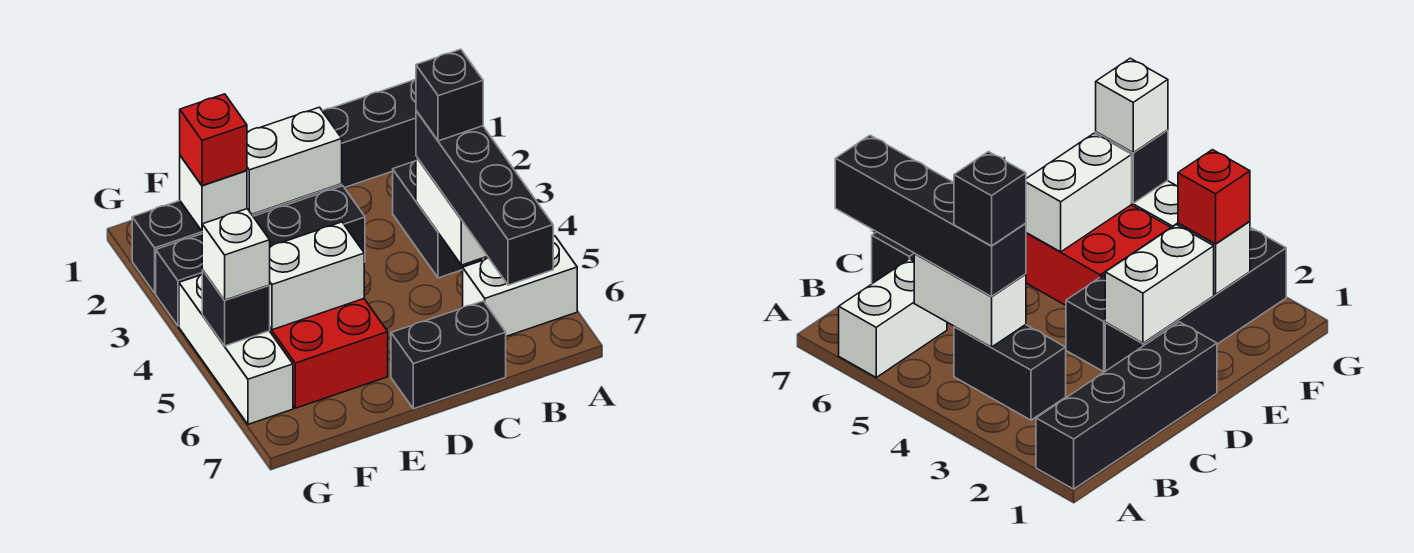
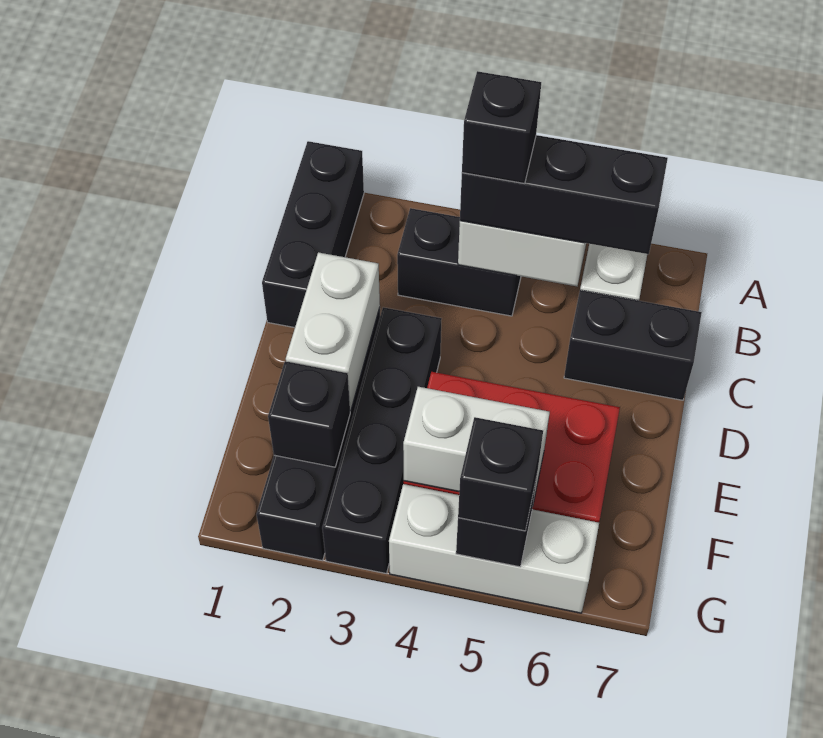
black 1x4 brick [323,79,416,188] -> black 1x3 brick [262,141,364,328]
black 1x4 brick [416,111,553,285] -> black 1x3 brick [460,135,668,254]
black 1x2 brick [391,301,506,409] -> black 1x2 brick turned to [564,290,702,400]
white 1x2 brick [269,222,364,330] -> white 1x2 brick turned to [403,387,550,503]
white 1x1 brick [180,156,247,231] -> black 1x1 brick [268,361,350,467]
red 1x1 brick [180,94,247,186] -> none
white 1x1 brick [202,209,270,300] -> black 1x1 brick [458,417,543,531]

